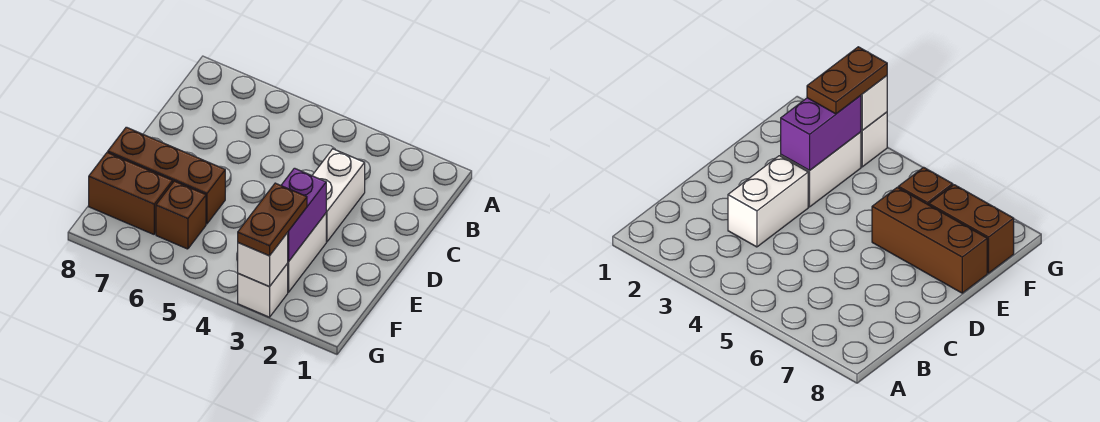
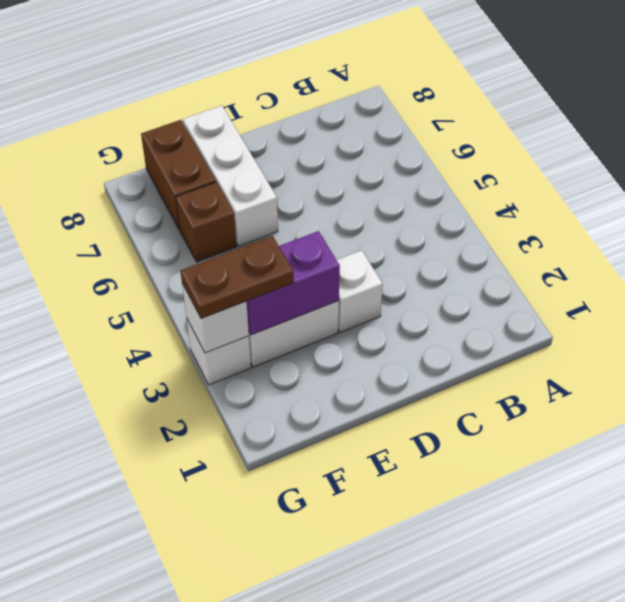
white 1x2 brick [312,149,365,242] -> white 1x1 brick [337,250,383,332]
brown 1x3 brick [108,127,225,224] -> white 1x3 brick [183,106,278,246]

